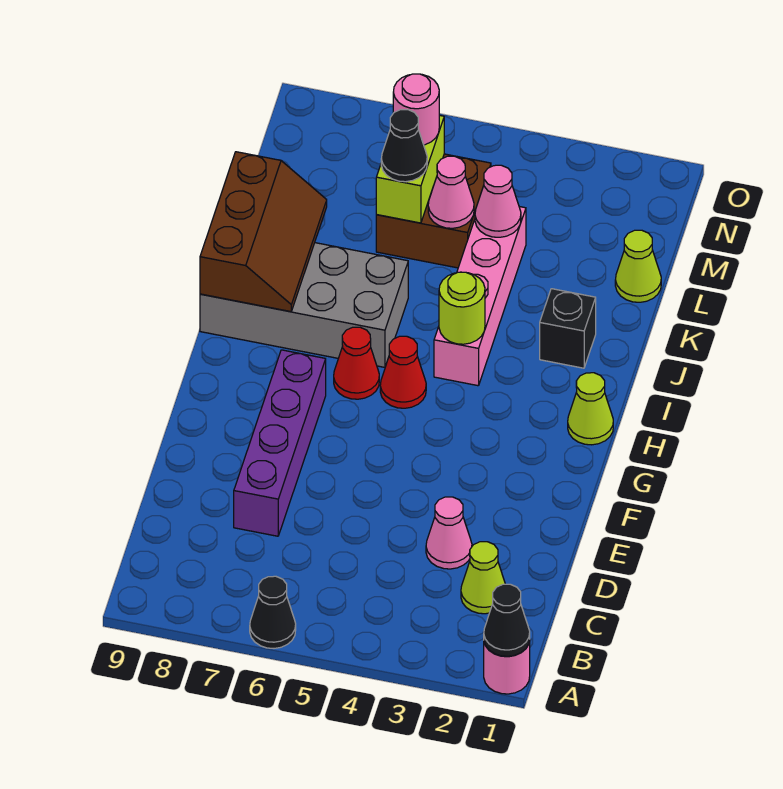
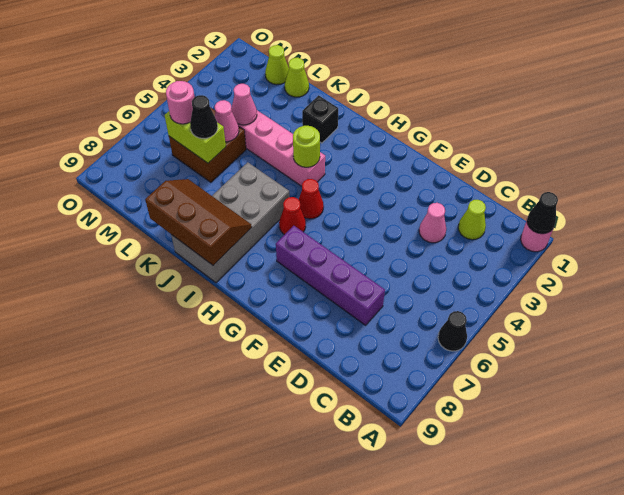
lime 1x1 cone [568,373,613,445] -> lime 1x1 cone moved to [265,45,289,85]

